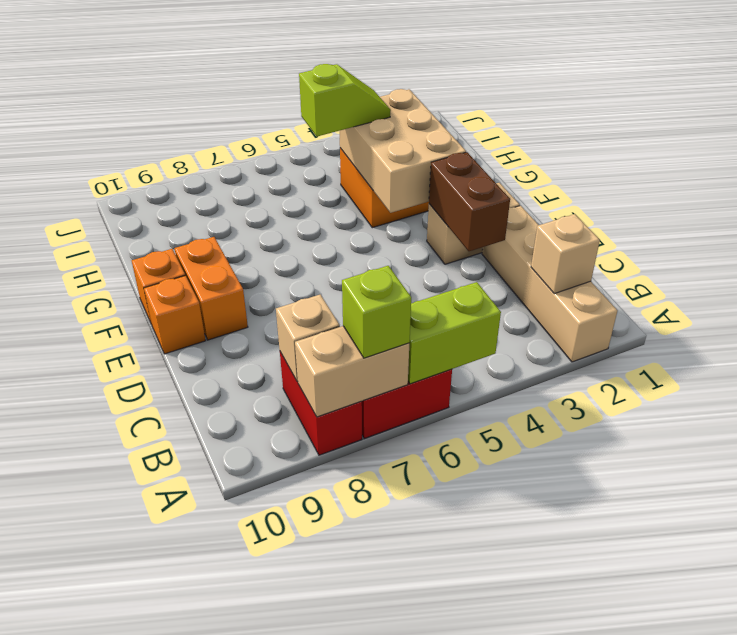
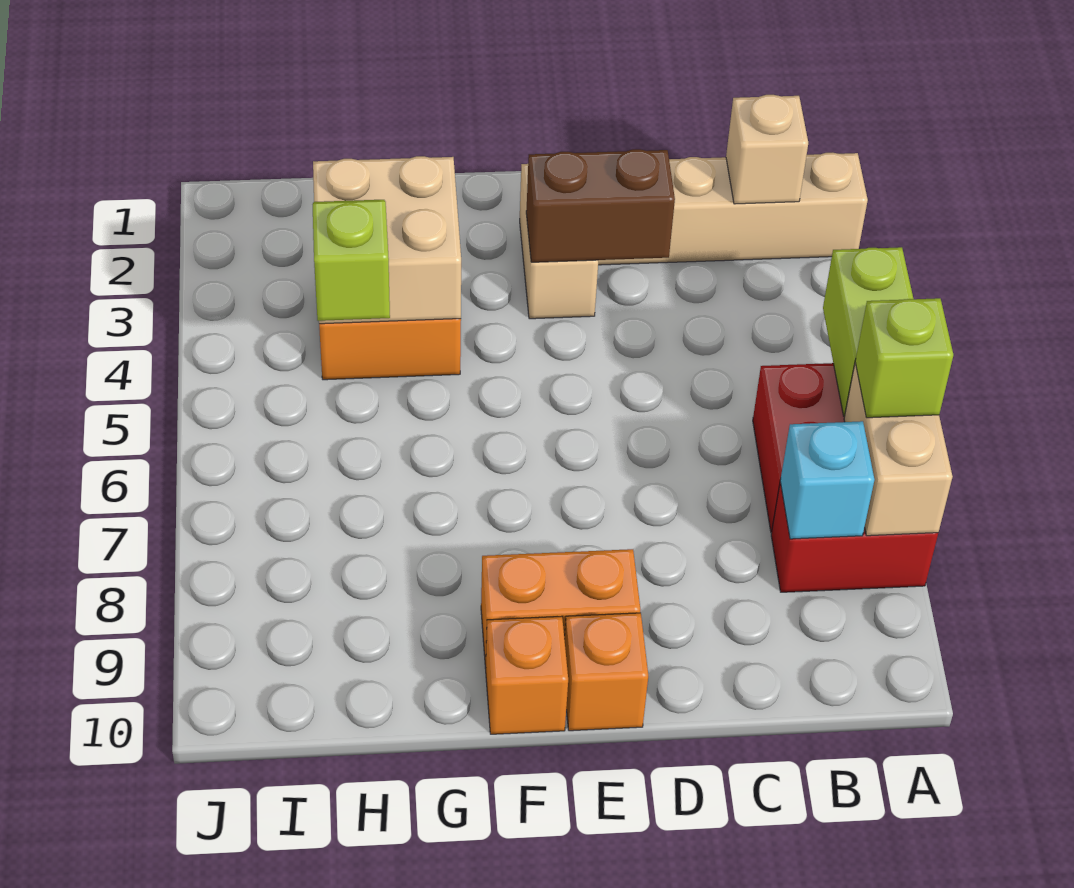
tan 1x1 brick [276,295,340,382] -> cyan 1x1 brick [780,421,875,539]
tan 2x3 brick [339,89,466,213] -> tan 2x2 brick [313,156,461,324]

